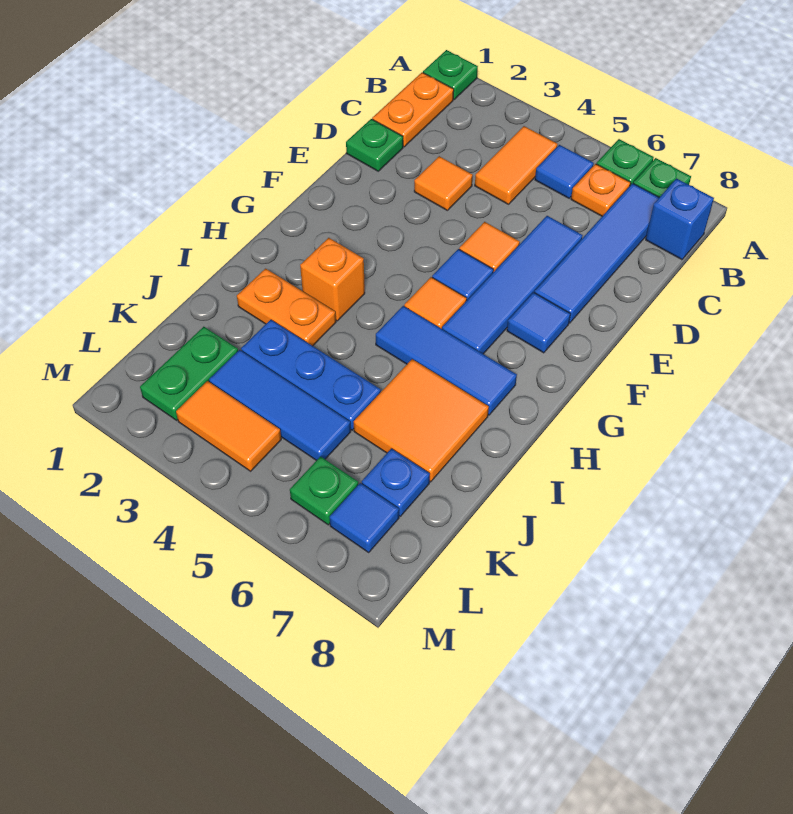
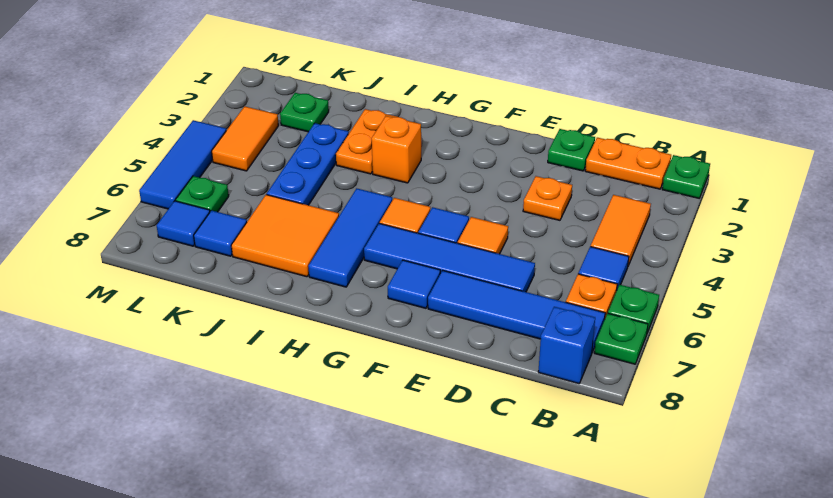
orange 1x2 tile [475,126,558,204] -> orange 1x2 tile turned to [591,195,651,266]
orange 1x1 tile [414,156,473,210] -> orange 1x1 plate [523,176,572,220]
green 1x2 plate [140,327,238,420] -> green 1x1 plate [280,93,329,132]
blue 1x3 tile [209,350,351,461] -> blue 1x3 tile moved to [139,120,226,209]
blue 1x1 plate [362,449,430,516] -> blue 1x1 tile [194,210,247,256]

